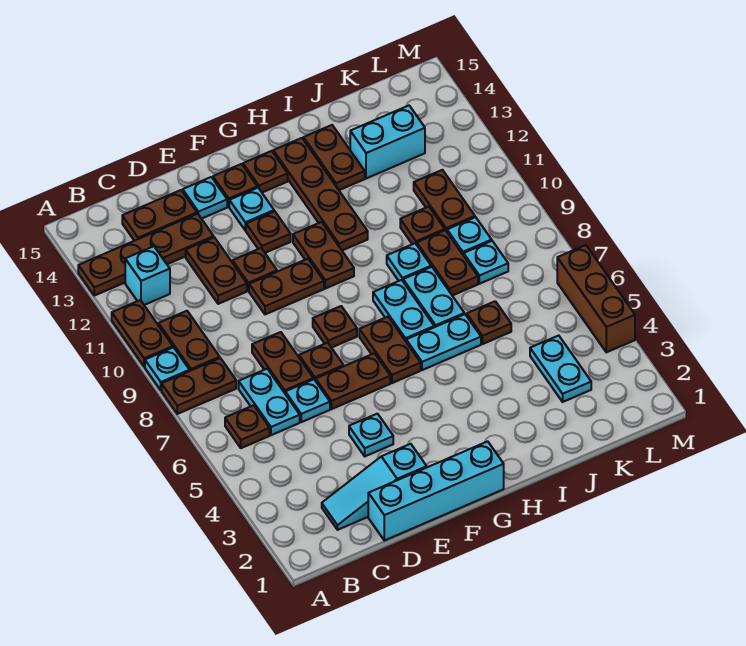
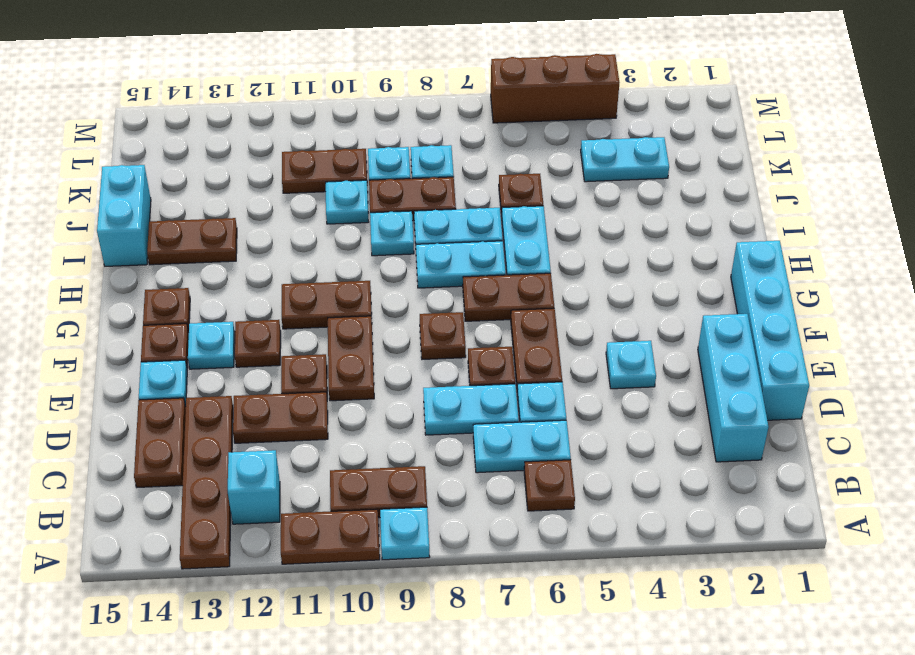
brown 1x2 plate [162,358,236,414] -> none
cyan 1x3 slope [322,444,427,530] -> cyan 1x3 brick [698,314,769,462]
brown 1x2 plate [252,332,313,393] -> cyan 1x2 plate [423,384,519,435]
brown 1x4 plate [273,138,368,250] -> none
brown 1x1 plate [400,207,445,245] -> cyan 1x1 plate [326,180,368,224]
cyan 1x2 brick [350,106,425,178] -> cyan 1x2 brick moved to [97,165,151,266]

